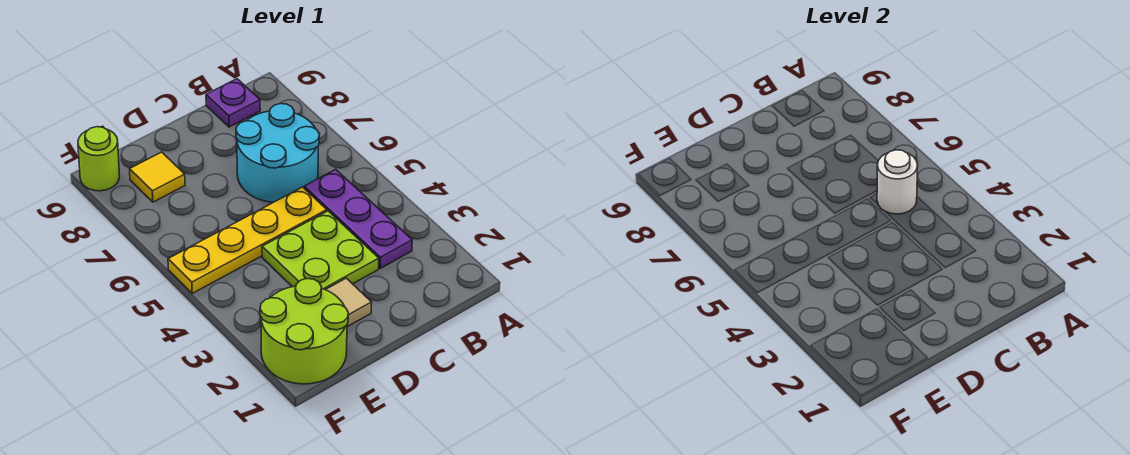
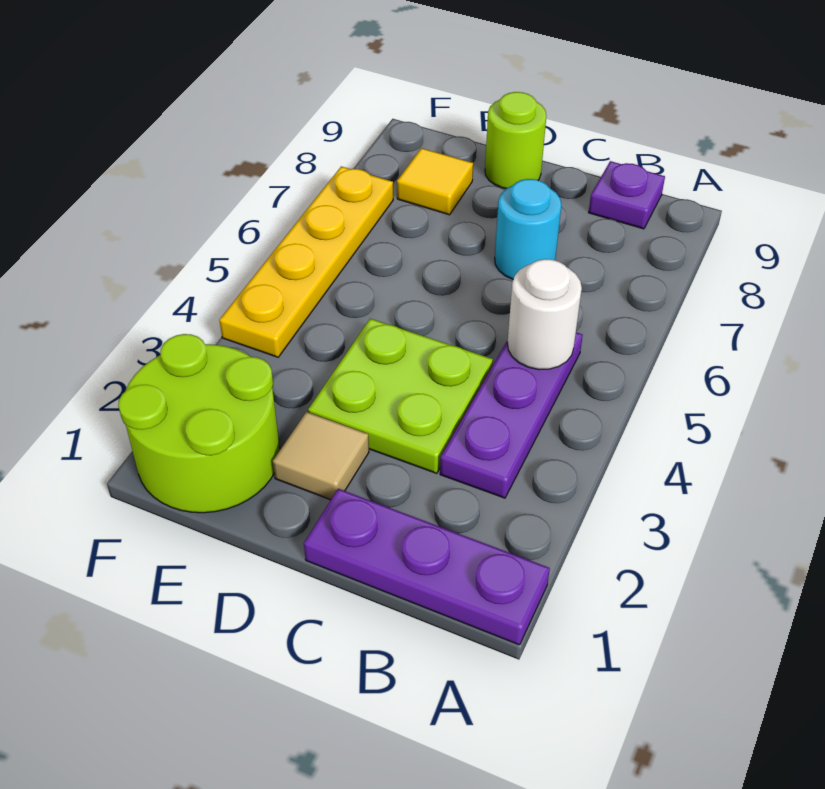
none -> purple 1x3 plate [304,489,550,645]
cyan 2x2 round brick [236,104,320,202] -> cyan 1x1 round brick [495,179,561,279]
yellow 1x4 plate [168,187,327,294] -> yellow 1x4 plate turned to [219,166,393,357]
lime 1x1 round brick [78,127,120,191] -> lime 1x1 round brick moved to [485,92,546,189]

